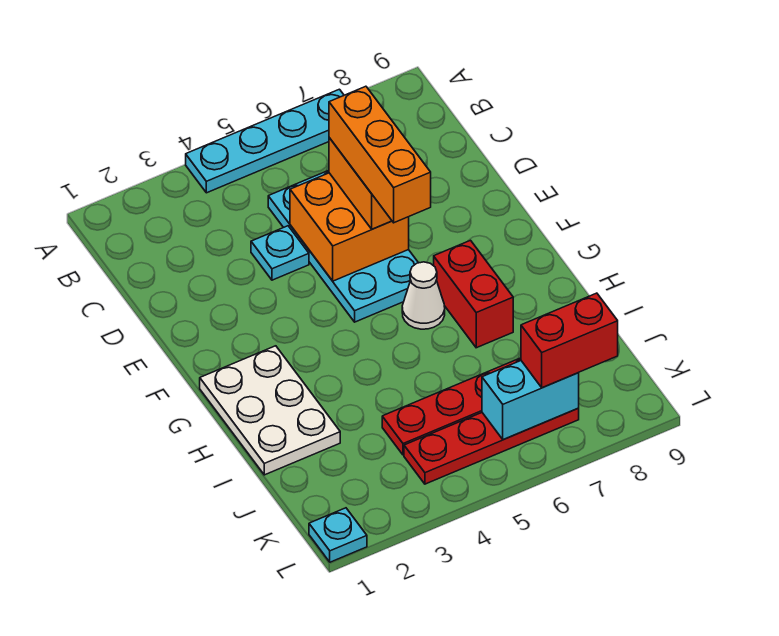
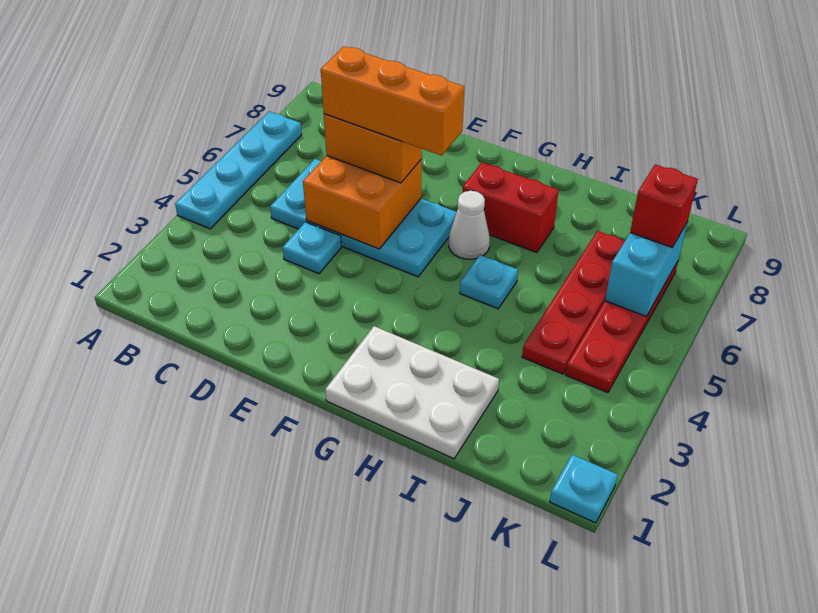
none -> cyan 1x1 plate [460,255,518,309]
red 1x2 brick [521,293,618,388] -> red 1x1 brick [630,165,698,247]

